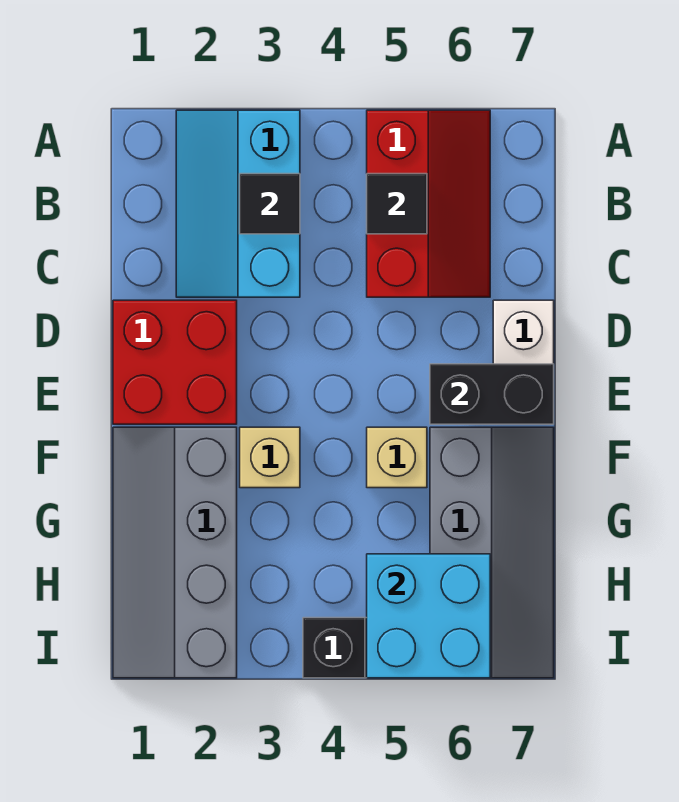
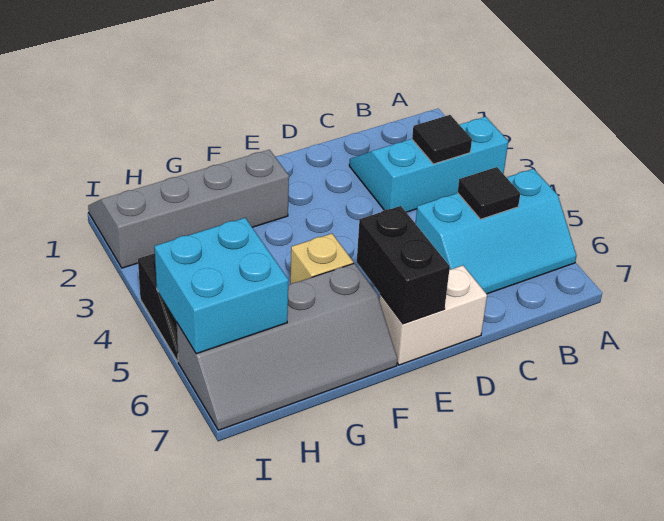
red 2x3 slope [367,110,490,297] -> cyan 2x3 slope [415,169,576,294]
red 2x2 brick [113,300,237,424] -> none
tan 1x1 brick [240,427,300,488] -> none

